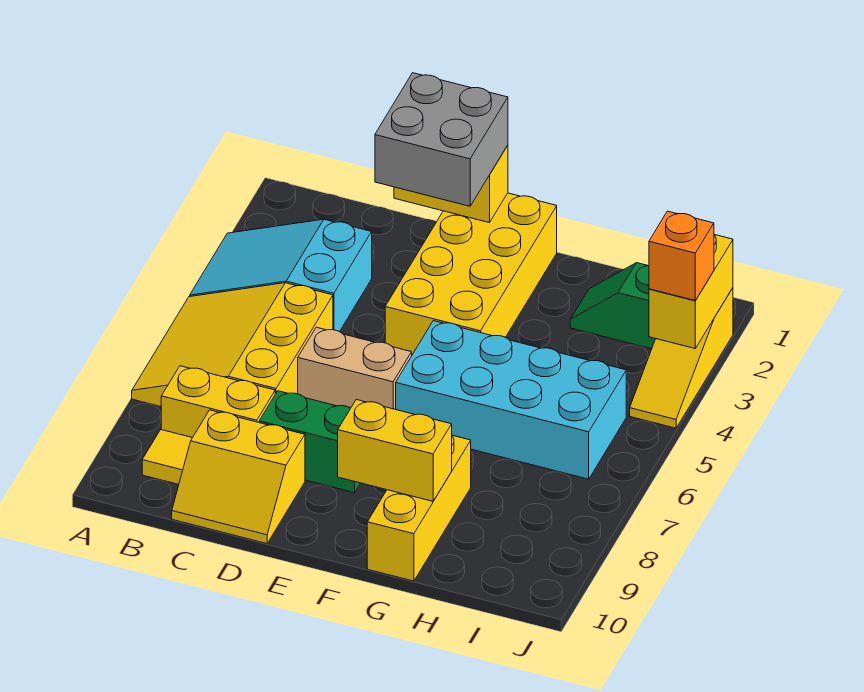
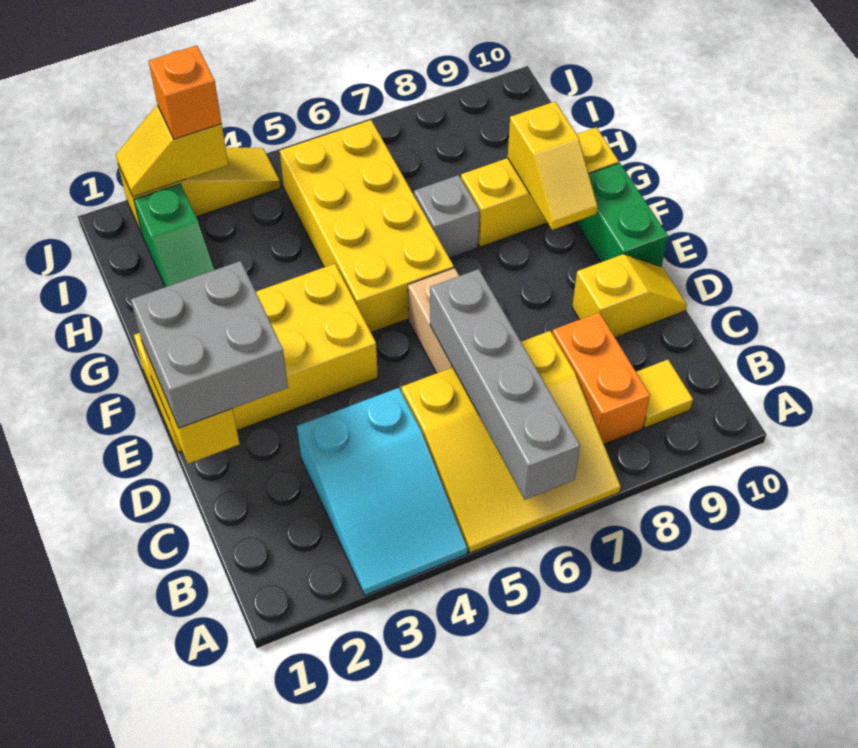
none -> grey 1x4 brick [430,269,580,500]
yellow 1x2 brick [161,366,275,438] -> orange 1x2 brick [552,313,650,444]
yellow 2x2 slope [172,410,305,544] -> yellow 1x2 slope [572,254,687,338]
green 1x2 brick [259,391,360,493] -> green 1x2 brick moved to [576,163,668,267]
cyan 2x4 brick [396,321,626,479] -> yellow 2x4 brick [280,120,454,332]
yellow 1x2 brick [338,400,452,501] -> yellow 1x2 slope [508,102,598,230]
none -> grey 1x1 brick [414,175,480,258]
yellow 1x2 brick [649,235,733,348] -> yellow 1x2 slope [116,105,228,197]

